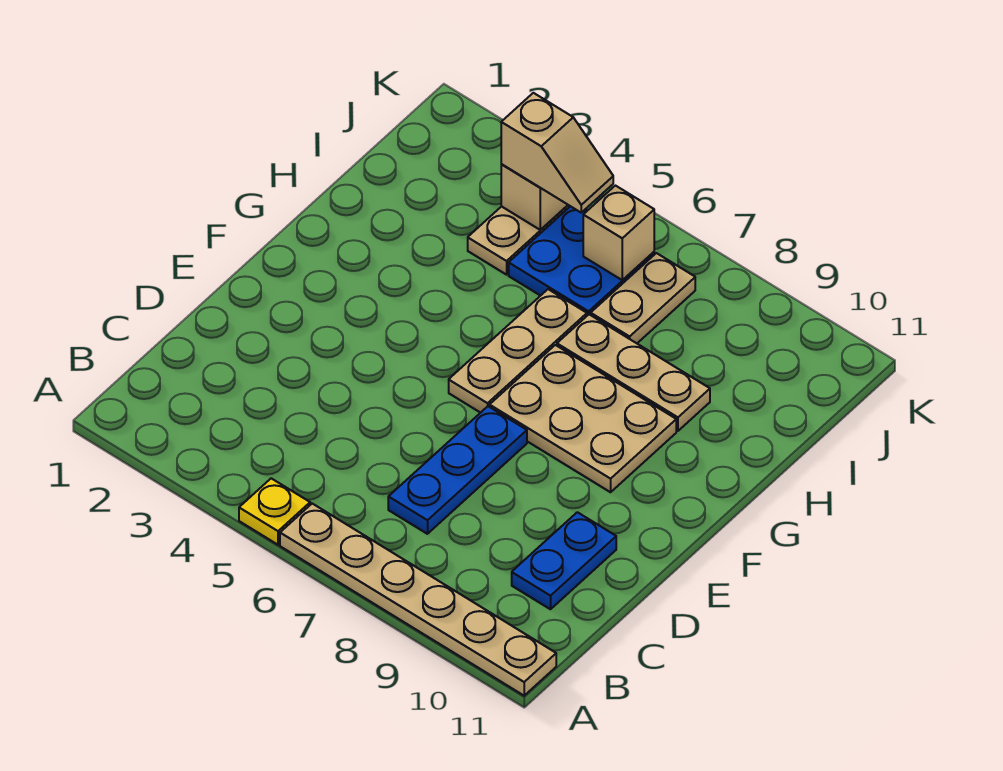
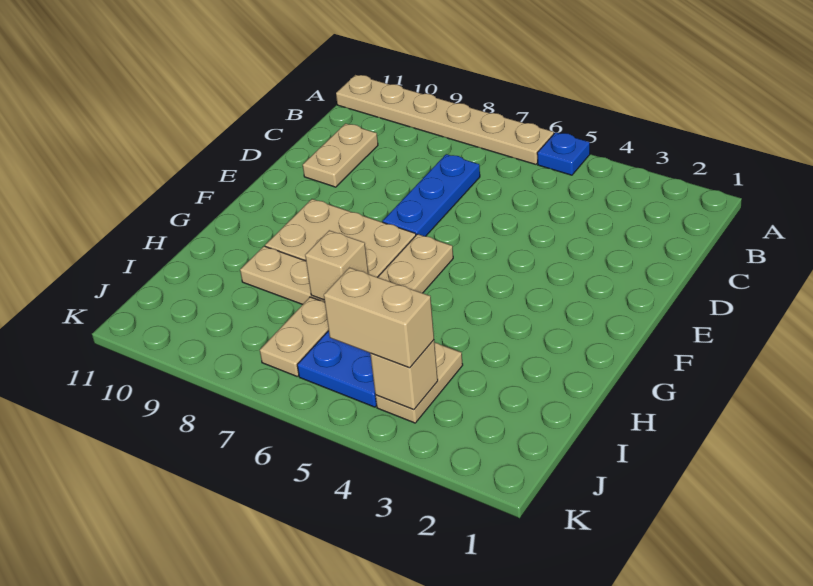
yellow 1x1 plate [239,478,310,545] -> blue 1x1 plate [537,132,590,175]
blue 1x2 plate [512,512,616,609] -> tan 1x2 plate [303,124,378,187]
tan 1x2 slope [501,93,613,212] -> tan 1x2 brick [324,268,434,368]
tan 1x1 brick [583,186,654,280] -> tan 1x1 brick moved to [305,230,368,300]

